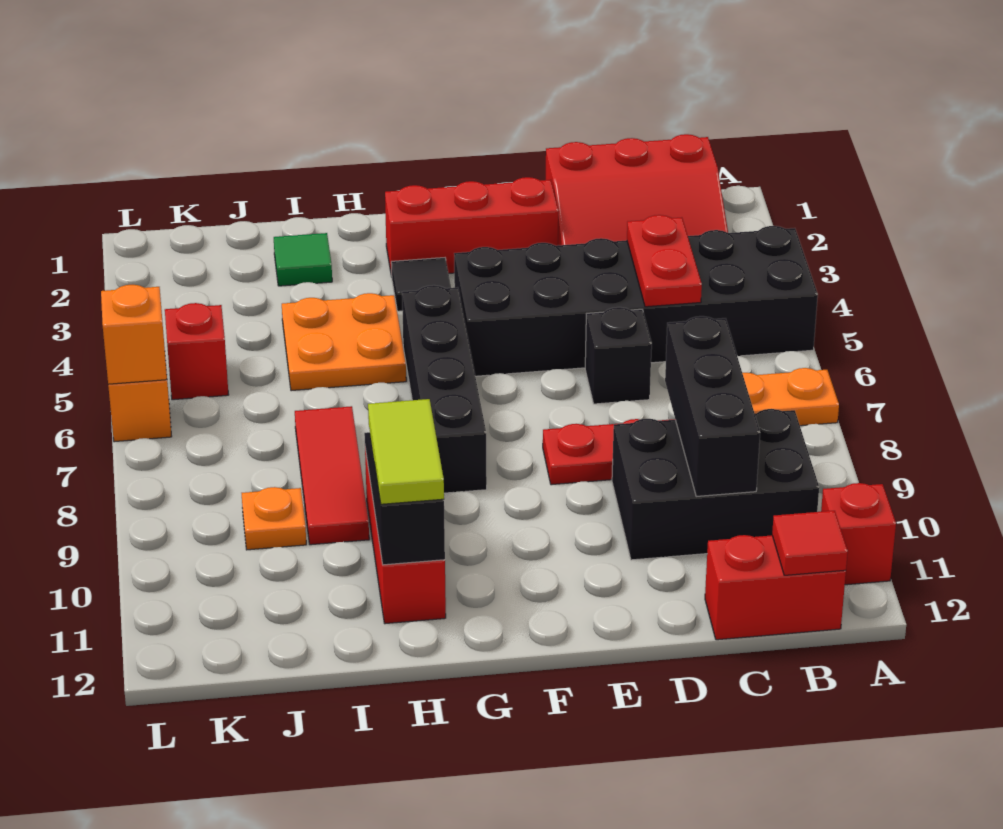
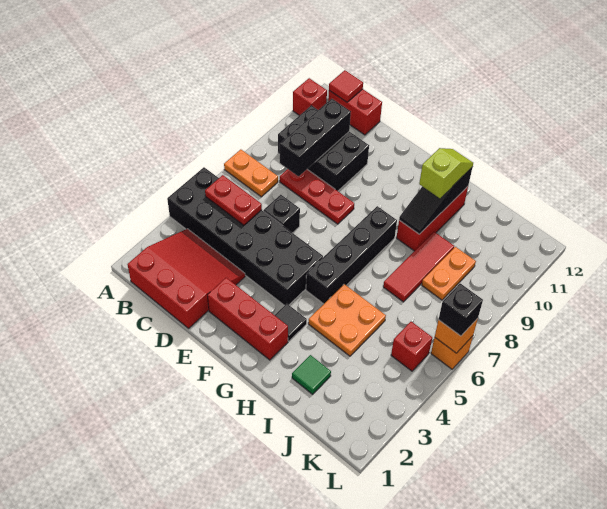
red 1x2 plate [627,215,702,307] -> red 1x2 plate turned to [205,175,262,225]
lime 1x2 tile [368,399,444,504] -> lime 1x2 slope [419,148,473,198]
orange 1x1 plate [242,487,306,550] -> orange 1x2 plate [422,247,476,300]
none -> black 1x1 brick [438,283,483,336]

